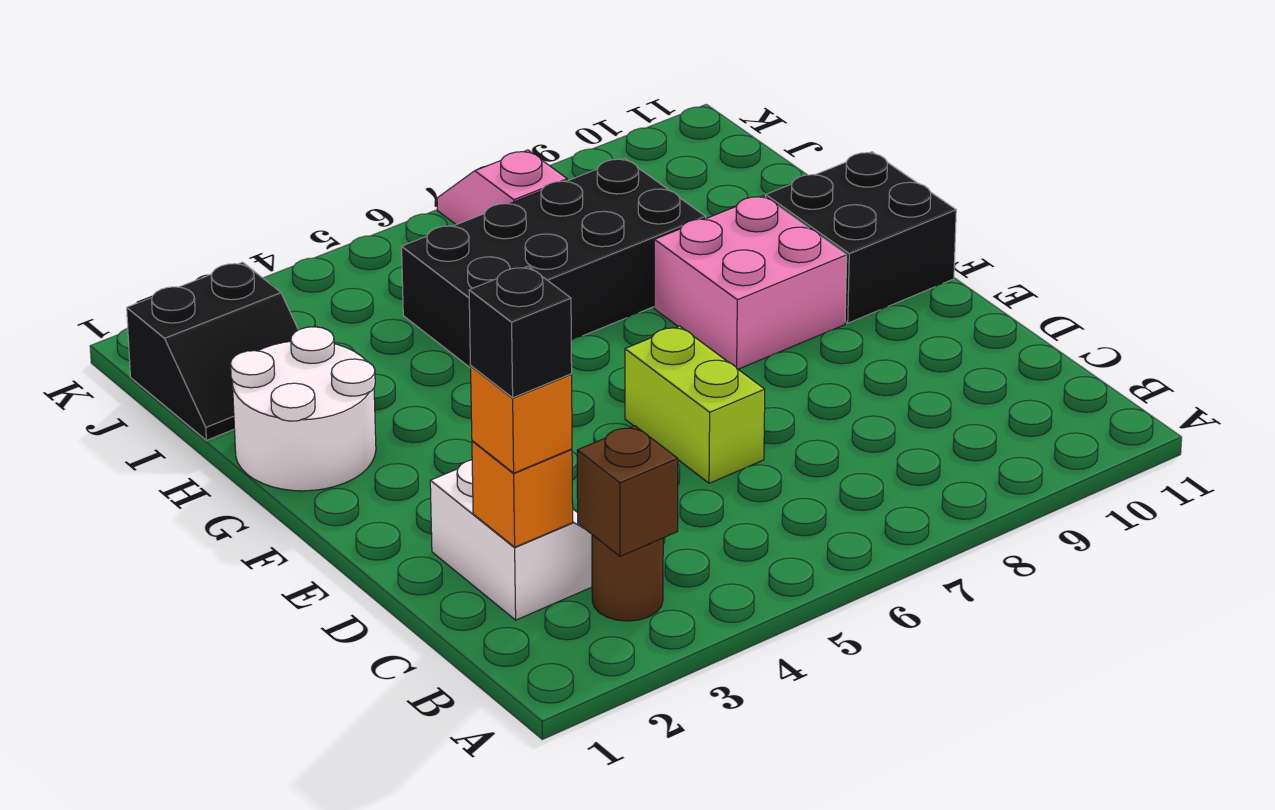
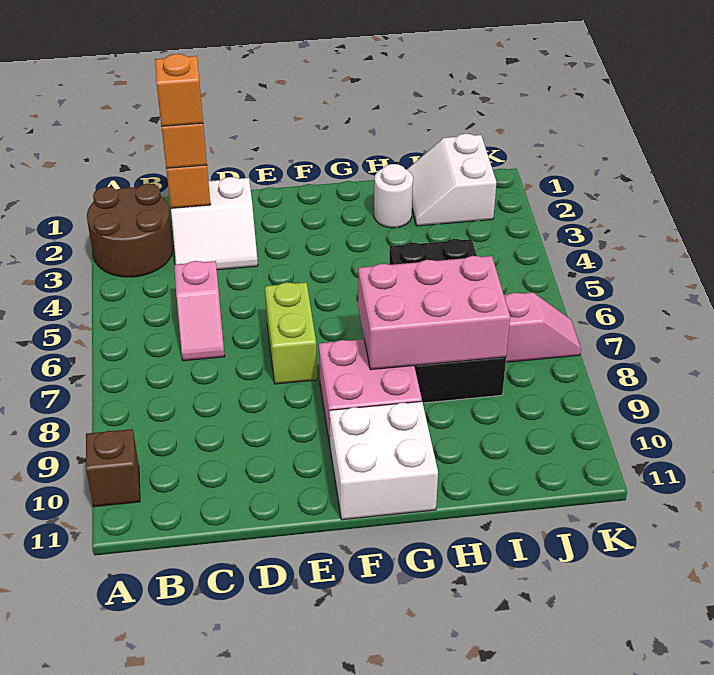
brown 1x1 round brick [592,535,663,621] -> brown 2x2 round brick [87,184,173,277]
brown 1x1 brick [577,426,678,556] -> brown 1x1 brick moved to [86,429,140,507]
black 1x1 brick [469,266,572,398] -> orange 1x1 brick [155,54,203,126]
none -> pink 1x2 slope [174,261,225,361]
lime 1x2 brick [625,326,765,483] -> lime 1x2 brick turned to [265,282,317,384]
black 2x2 brick [766,152,956,323] -> white 2x2 brick [329,401,438,520]
white 2x2 round brick [231,327,376,491] -> white 1x1 round brick [374,164,413,228]
none -> pink 2x3 brick [358,256,510,370]
black 2x2 slope [127,262,298,440] -> white 2x2 slope [407,134,496,226]

